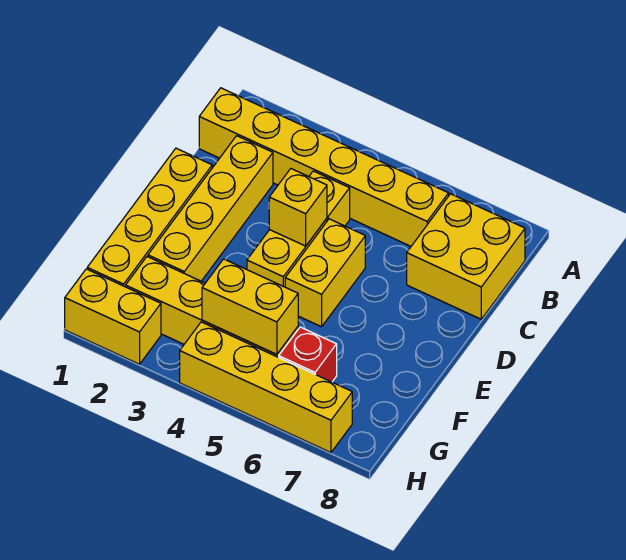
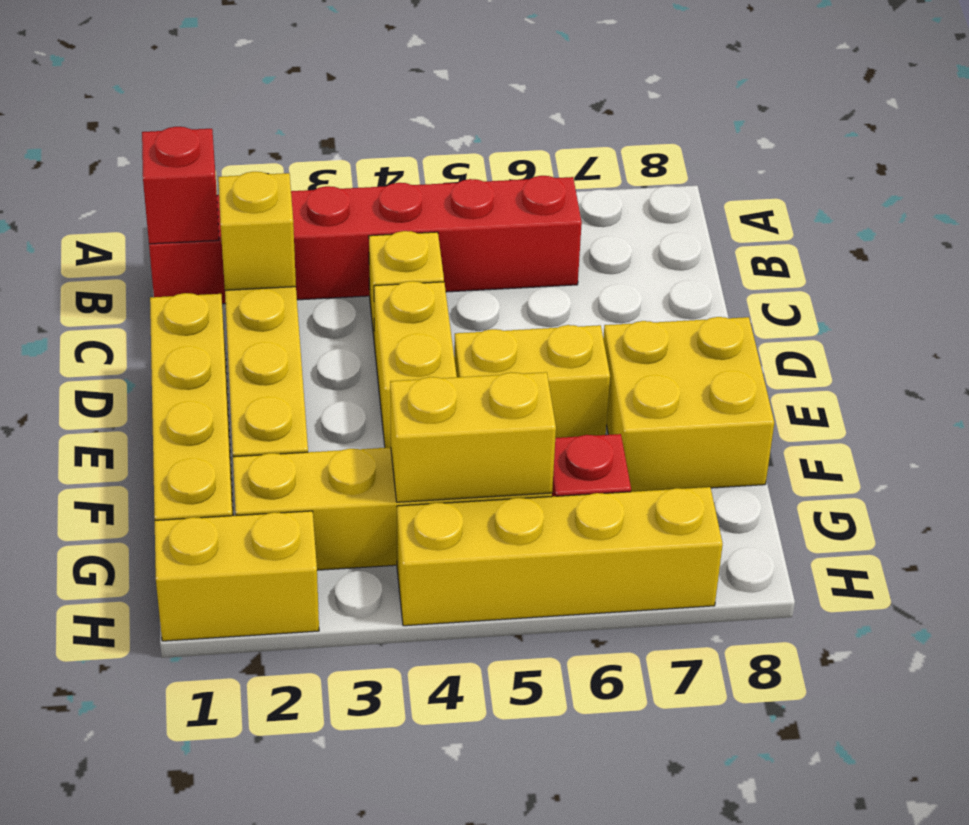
yellow 1x6 brick [199,88,449,246] -> red 1x6 brick [149,176,582,304]
none -> red 1x1 brick [142,127,219,244]
yellow 2x2 brick [407,194,525,319] -> yellow 2x2 brick moved to [603,317,774,492]
yellow 1x1 brick [269,169,327,246] -> yellow 1x1 brick moved to [218,172,296,290]
yellow 1x2 brick [285,219,365,327] -> yellow 1x2 brick turned to [454,325,610,438]

